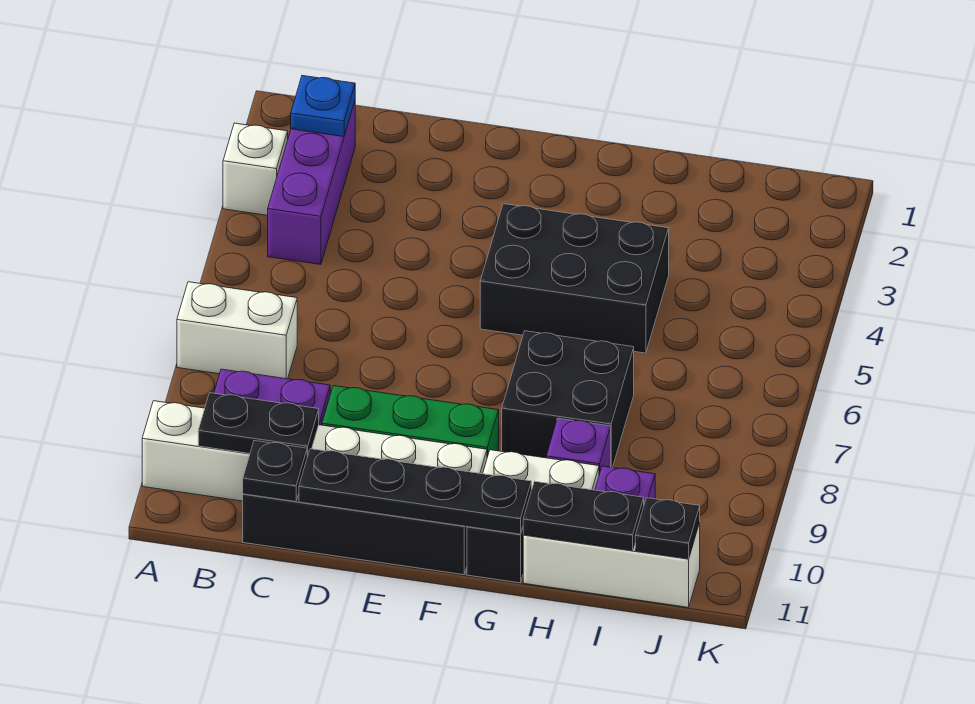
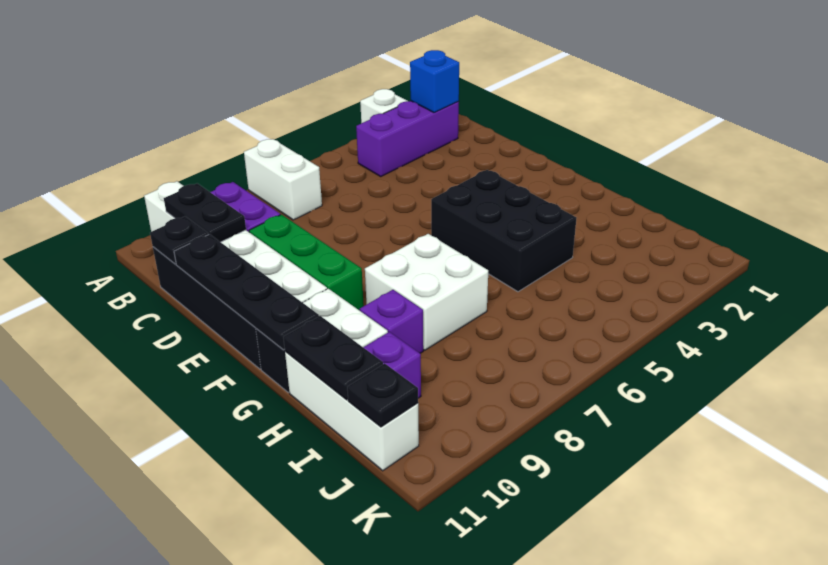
blue 1x1 plate [291,76,355,137] -> blue 1x1 brick [410,50,459,112]
black 2x2 brick [502,331,634,468] -> white 2x2 brick [365,234,488,350]

